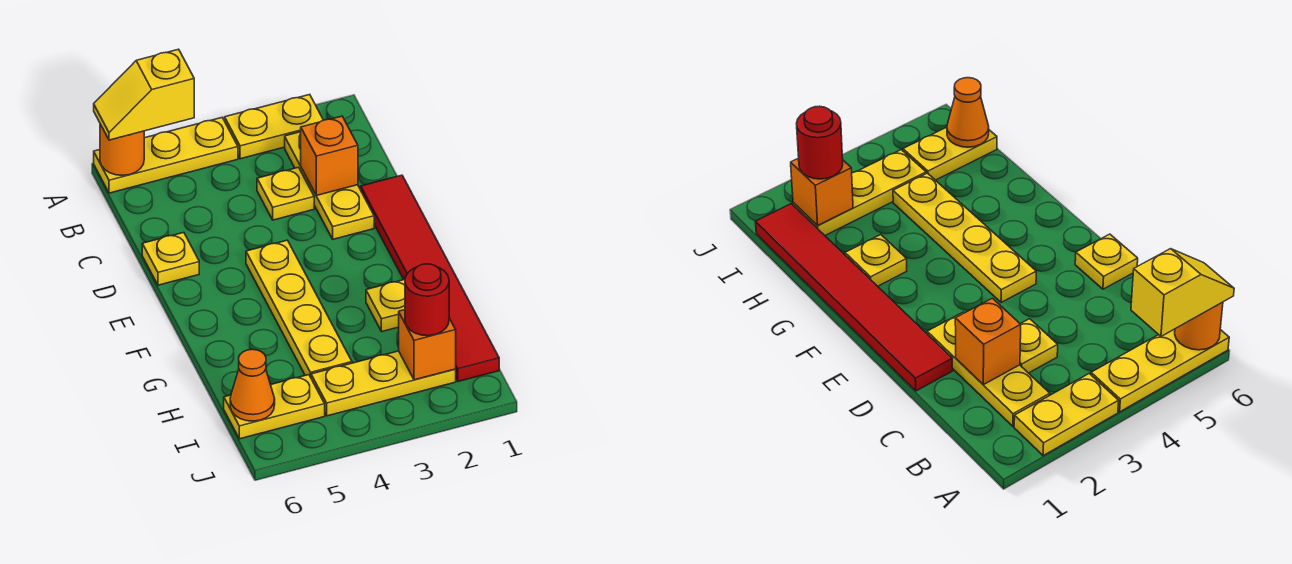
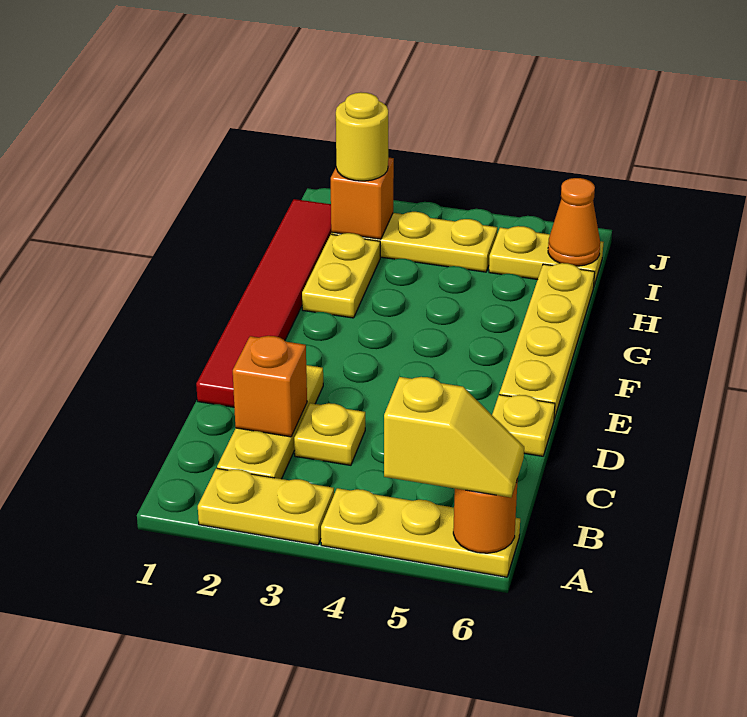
yellow 1x4 plate [246,240,352,377] -> yellow 1x4 plate moved to [499,263,595,419]
yellow 1x1 plate [366,280,405,332] -> yellow 1x2 plate [302,233,380,318]
red 1x1 round brick [405,264,449,336] -> yellow 1x1 round brick [336,92,388,181]

